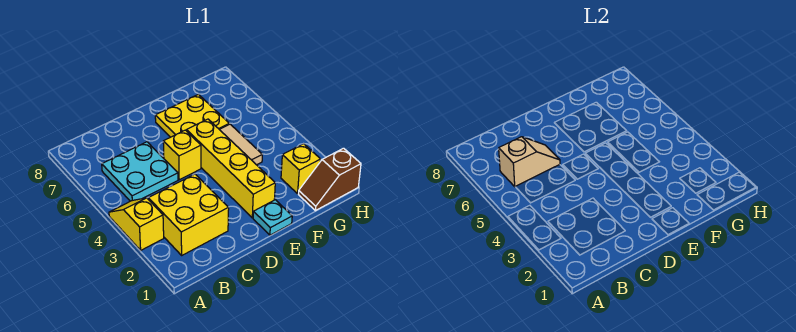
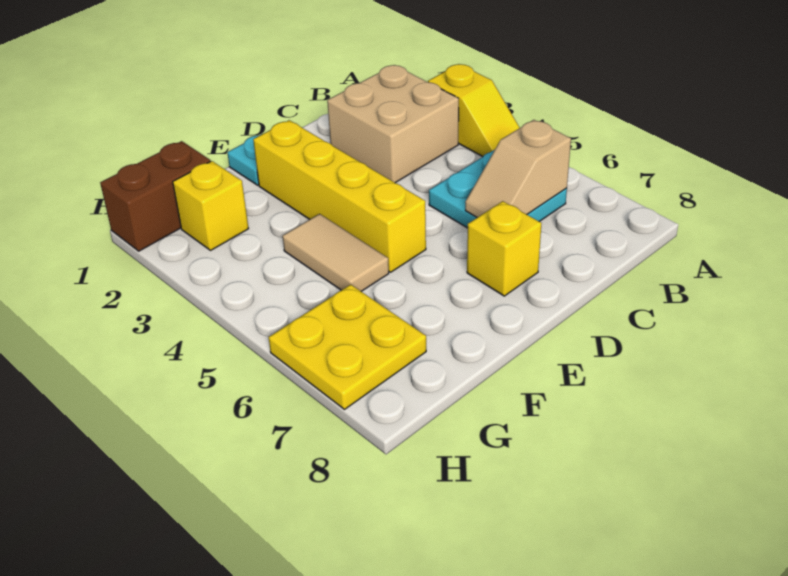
yellow 2x2 brick [148,174,229,255] -> tan 2x2 brick [327,65,459,183]
yellow 1x1 brick [163,130,201,180] -> yellow 1x1 brick moved to [467,201,542,296]
yellow 2x2 plate [155,94,229,137] -> yellow 2x2 plate moved to [269,284,426,409]
brown 1x2 slope [298,148,361,211] -> brown 1x2 brick [100,141,211,251]

